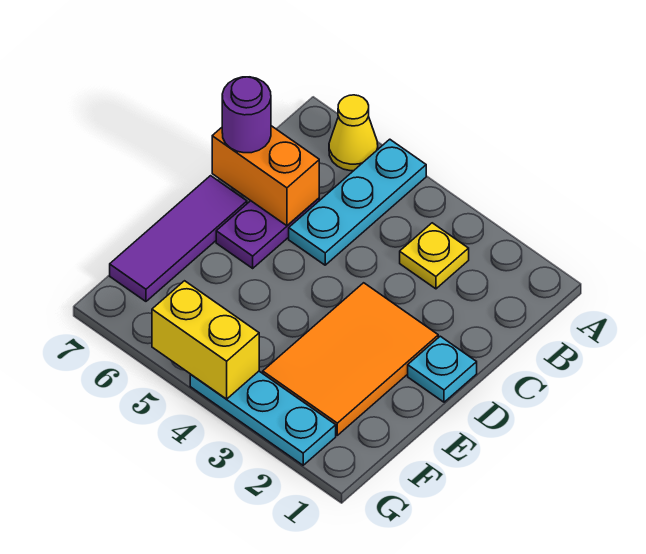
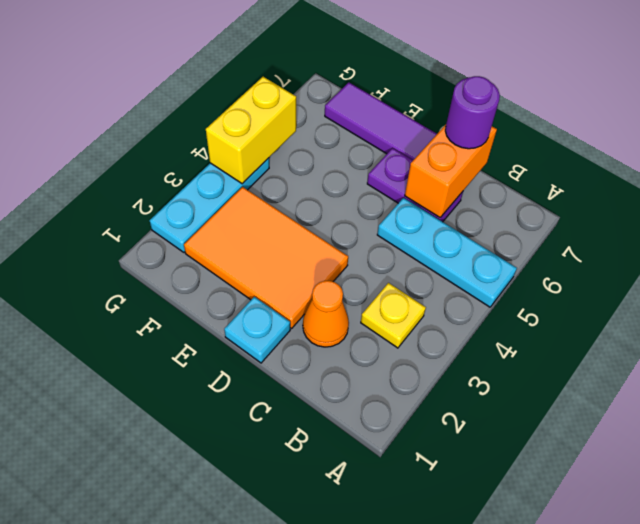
yellow 1x1 cone [329,95,378,171] -> none
none -> orange 1x1 cone [303,281,349,347]

